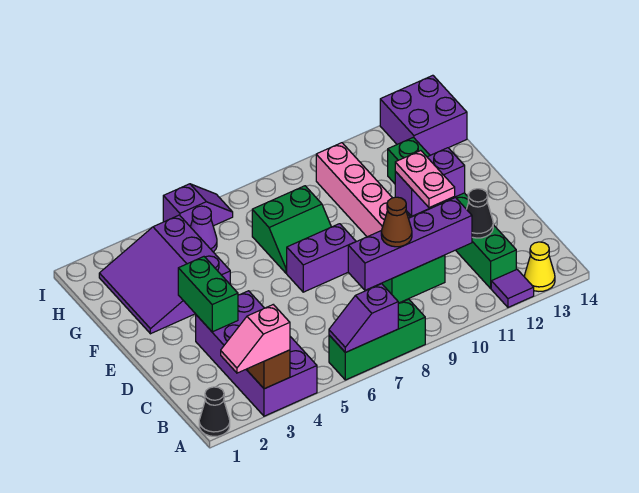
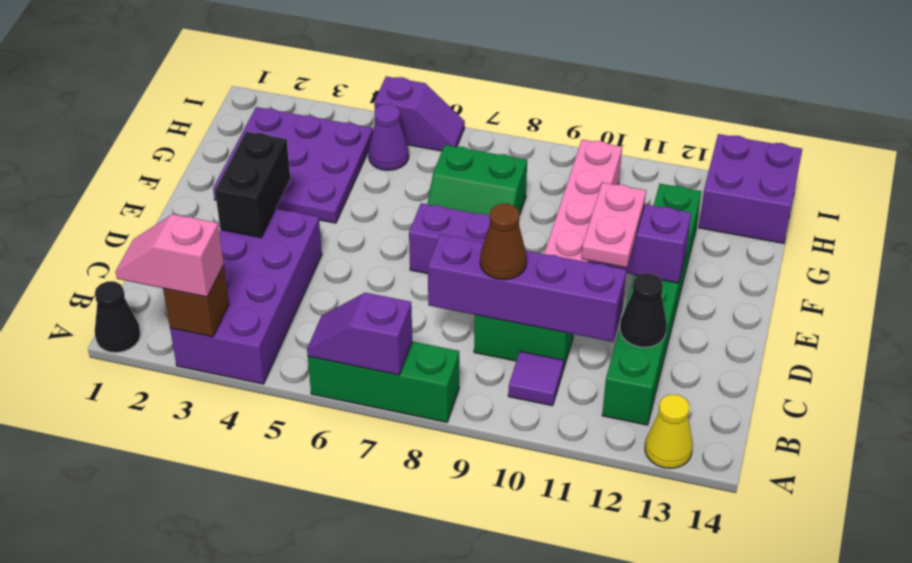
purple 1x1 tile [491,269,534,307] -> purple 1x1 tile moved to [508,352,564,406]
green 1x2 brick [178,257,238,332] -> black 1x2 brick [215,132,290,238]
purple 3x3 slope [99,215,230,334] -> purple 3x3 plate [213,107,373,223]

